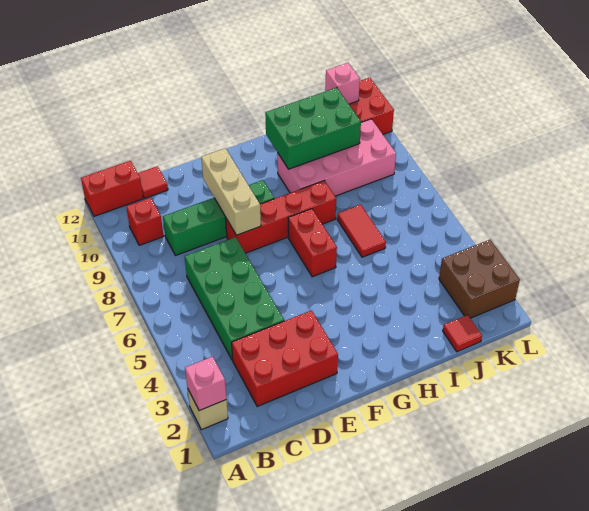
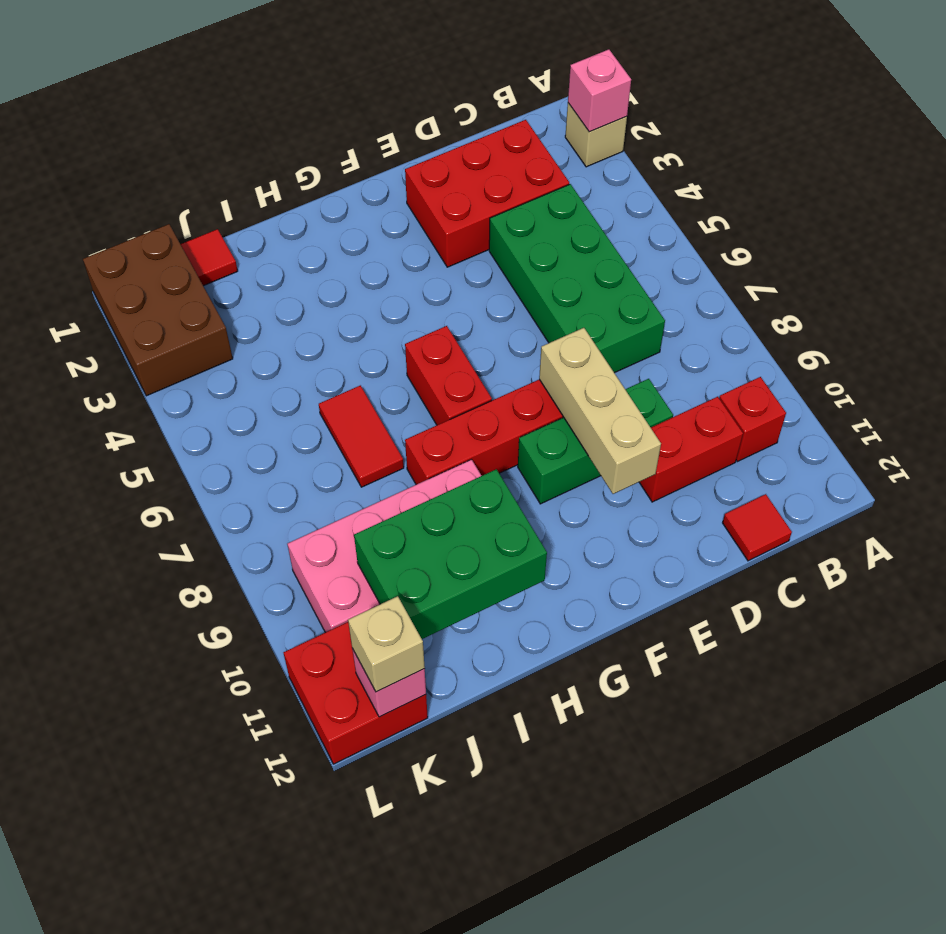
red 1x2 brick [81,161,143,216] -> red 1x2 brick moved to [639,397,743,502]
green 1x4 brick [163,180,274,256] -> green 1x3 brick [518,379,673,504]
brown 2x2 brick [439,240,520,318] -> brown 2x3 brick [83,224,233,396]
none -> tan 1x1 brick [348,596,425,692]

